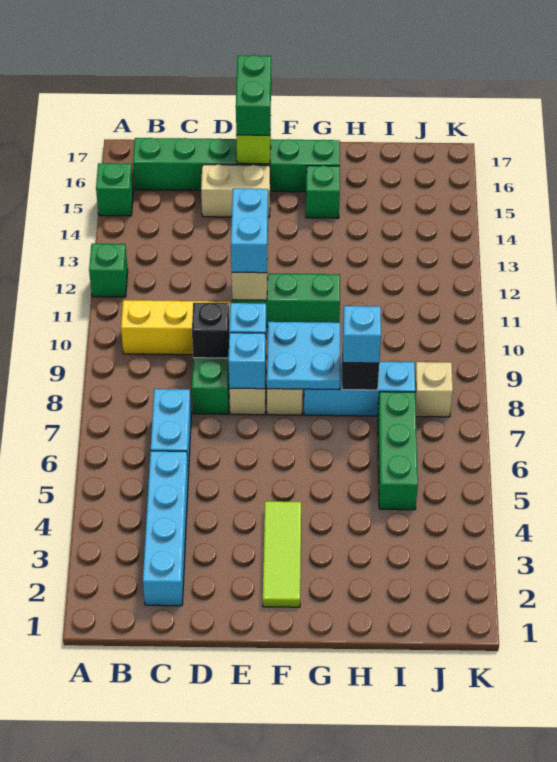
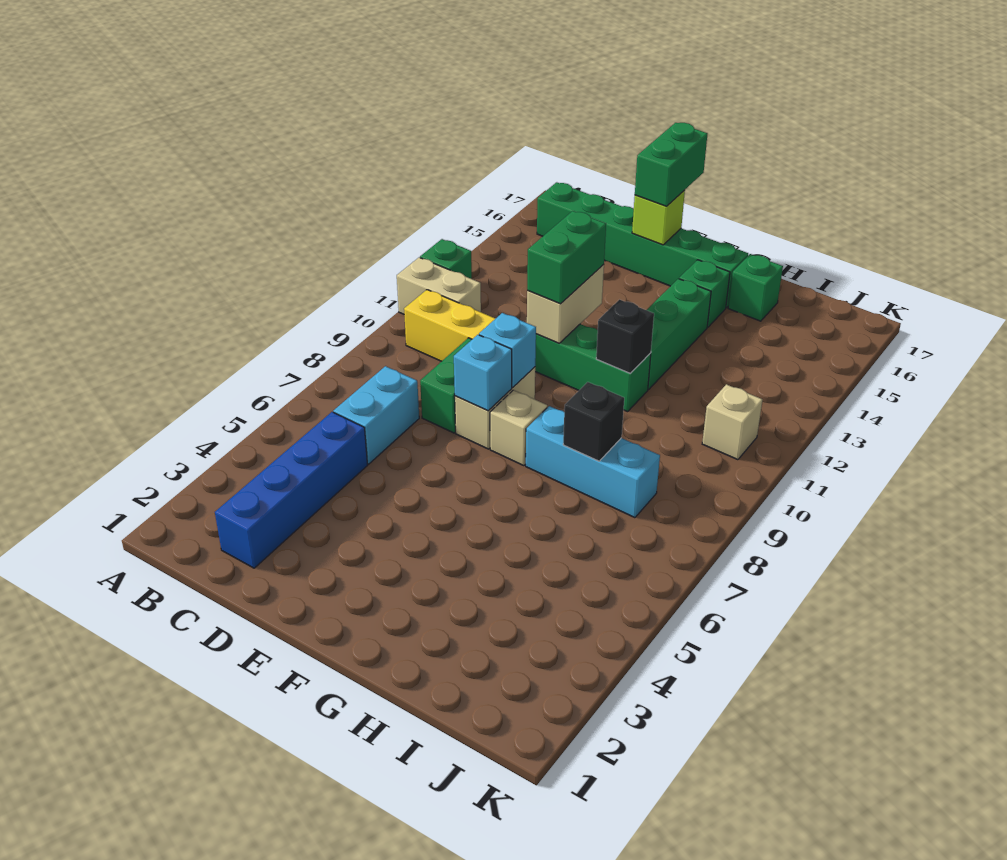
green 1x1 brick [96,163,133,216] -> green 1x1 brick moved to [728,254,783,321]
cyan 1x4 brick [143,451,188,606] -> blue 1x4 brick [215,412,368,568]
black 1x1 brick [192,303,230,358] -> black 1x1 brick moved to [596,300,654,373]
tan 1x2 brick [201,164,270,217] -> tan 1x2 brick moved to [397,257,481,314]
cyan 1x2 brick [231,189,268,273] -> green 1x2 brick [527,211,606,304]
lime 1x3 tile [263,501,301,607] -> none
cyan 2x2 plate [267,322,340,390] -> none
cyan 1x1 brick [343,306,381,363] -> none
green 1x3 brick [378,392,418,510] -> green 1x3 brick moved to [647,279,711,389]
tan 1x1 brick [415,362,453,417] -> tan 1x1 brick moved to [702,384,762,460]

